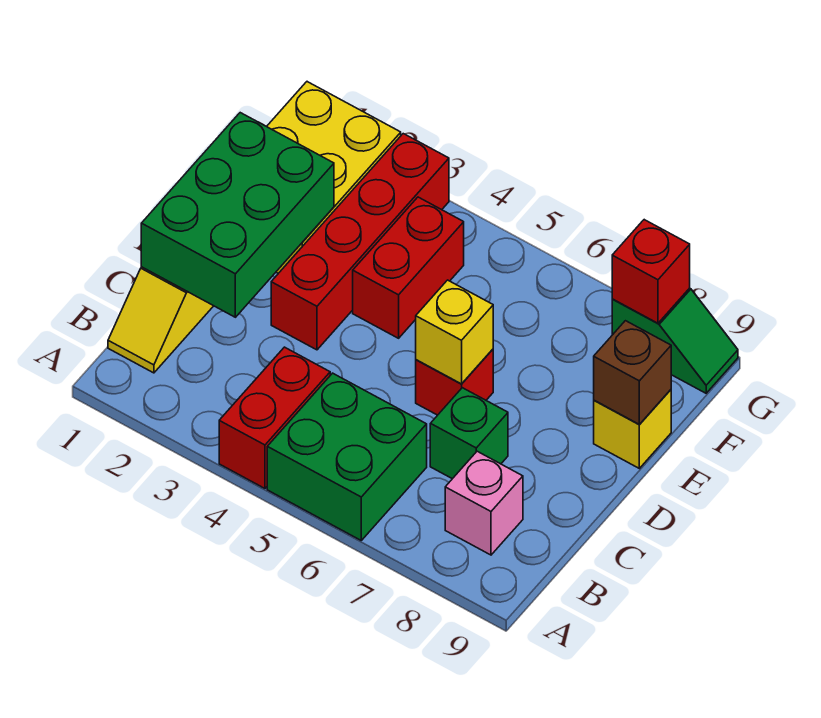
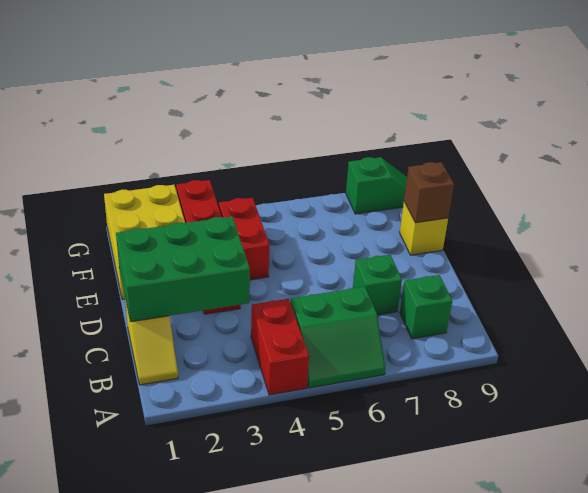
green 2x2 brick [267,373,427,540] -> green 2x2 slope [290,287,385,388]
pink 1x1 brick [445,451,523,555] -> green 1x1 brick [400,275,452,339]
green 2x3 brick [141,113,334,317] -> green 2x3 brick turned to [116,216,250,322]
red 1x1 brick [416,349,493,415] -> none
yellow 1x1 brick [416,280,493,384] -> none
red 1x1 brick [612,220,690,323] -> none

